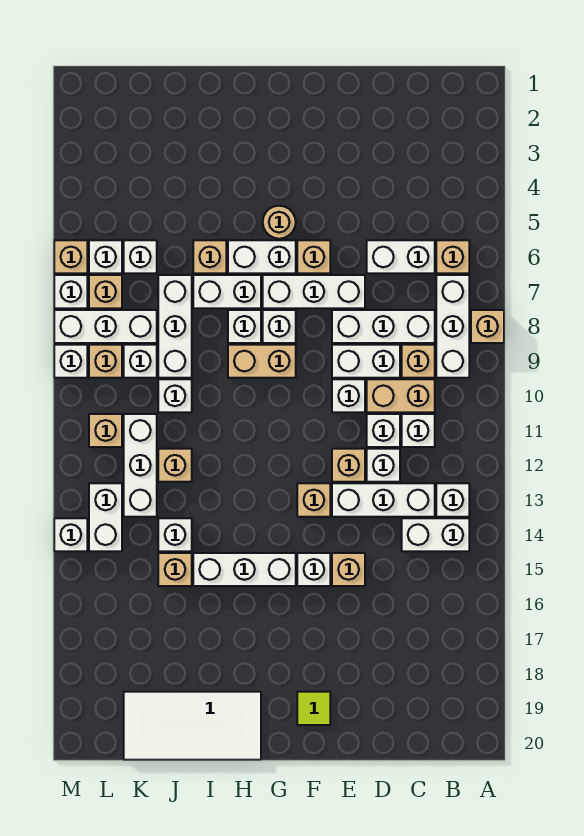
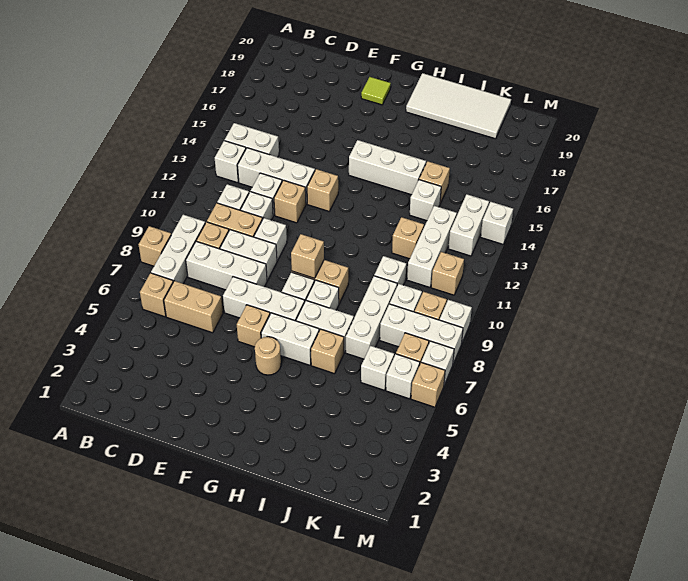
white 1x2 brick [367,240,435,273] -> tan 1x2 brick [164,281,223,333]
tan 1x1 brick [332,553,365,586] -> tan 1x1 brick moved to [291,234,324,278]
white 1x1 brick [297,553,330,586] -> none

